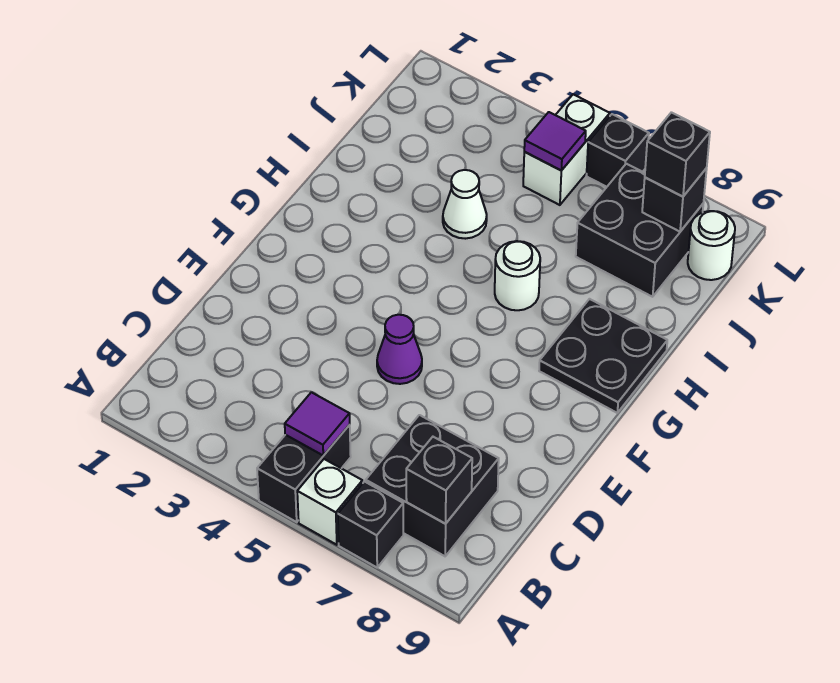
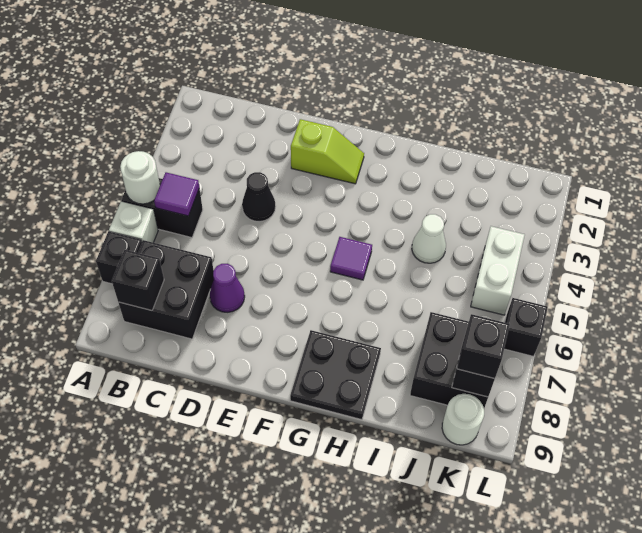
none -> black 1x1 cone [242,172,276,222]
none -> lime 1x2 slope [291,119,364,184]
purple 1x1 cone [377,315,422,384] -> purple 1x1 cone moved to [210,264,245,312]
white 1x1 round brick [495,241,540,310] -> white 1x1 round brick moved to [120,151,160,204]
white 1x2 brick [523,94,610,205] -> white 1x2 brick turned to [471,226,525,315]
purple 1x1 tile [524,112,586,170] -> purple 1x1 tile moved to [330,237,372,280]

